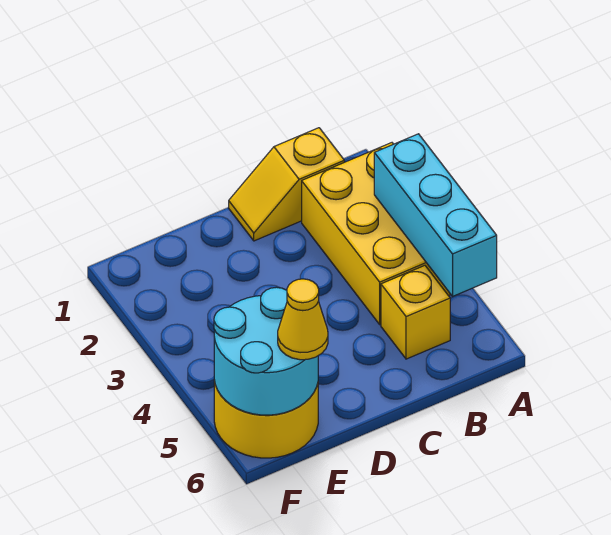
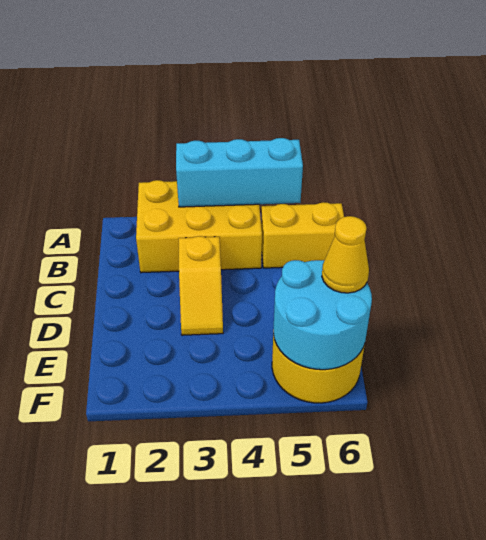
yellow 1x2 slope [229,128,344,241] -> yellow 1x2 slope moved to [179,236,223,335]
yellow 1x1 brick [381,265,450,359] -> yellow 1x2 brick [261,202,344,268]

